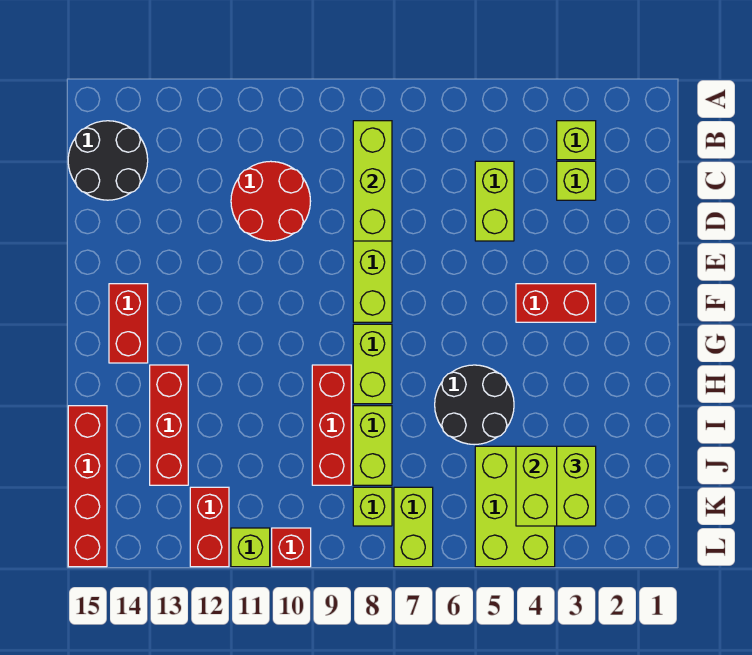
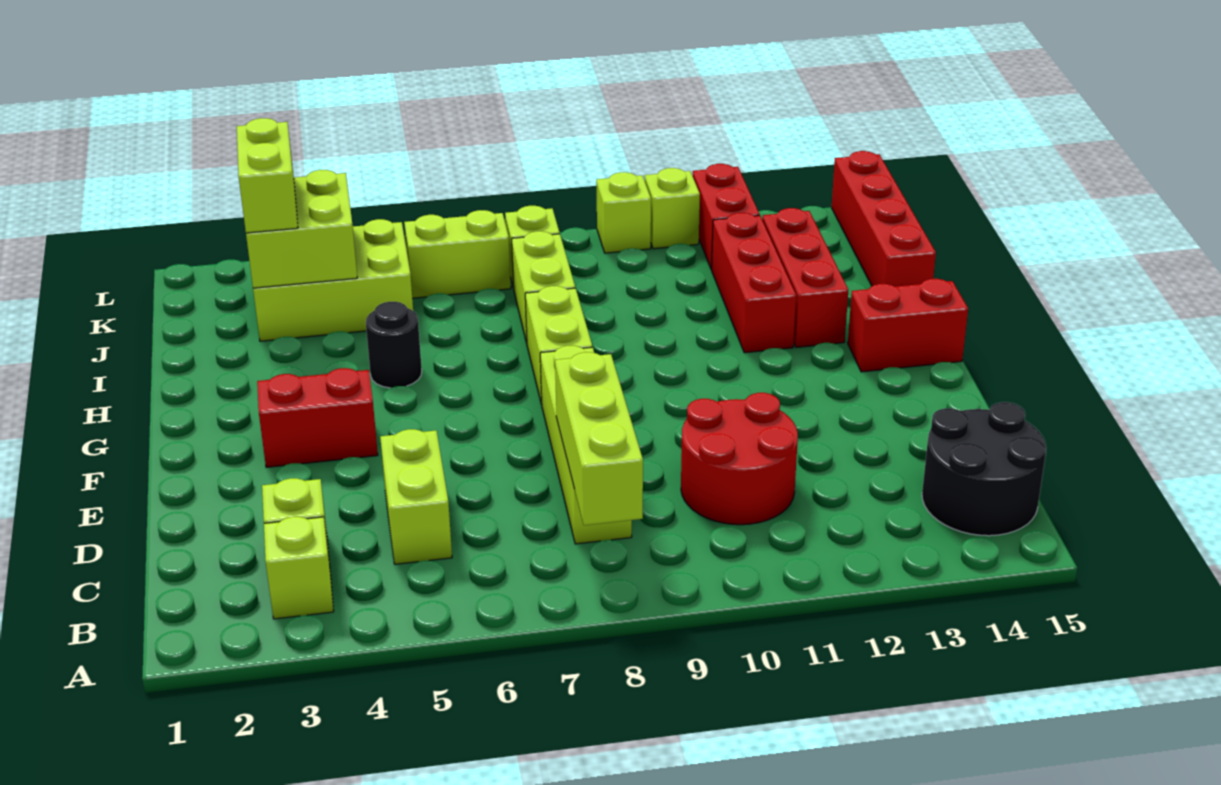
red 1x2 brick [109,284,148,363] -> red 1x2 brick turned to [848,279,968,372]
black 2x2 round brick [435,365,514,445] -> black 1x1 round brick [366,302,422,388]
red 1x3 brick [312,365,351,485] -> red 1x3 brick moved to [712,213,796,353]
lime 2x3 brick [475,446,555,567] -> lime 2x3 brick turned to [253,219,413,341]
lime 1x2 brick [394,487,433,567] -> lime 1x2 brick turned to [404,210,511,298]
red 1x1 brick [272,528,311,567] -> lime 1x1 brick [596,172,651,253]

